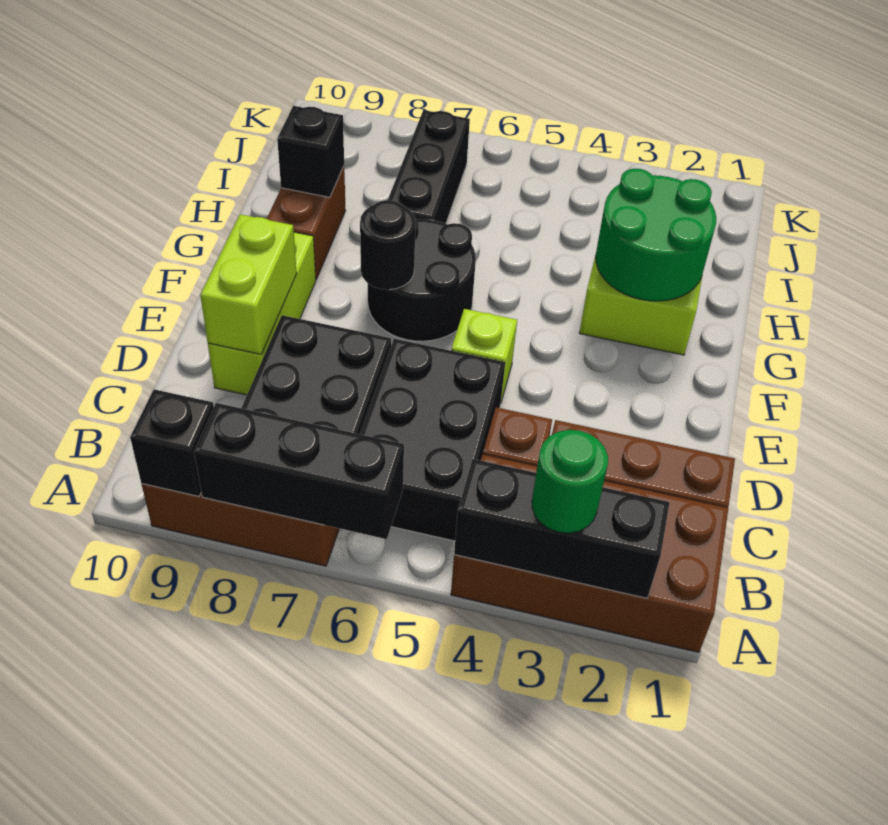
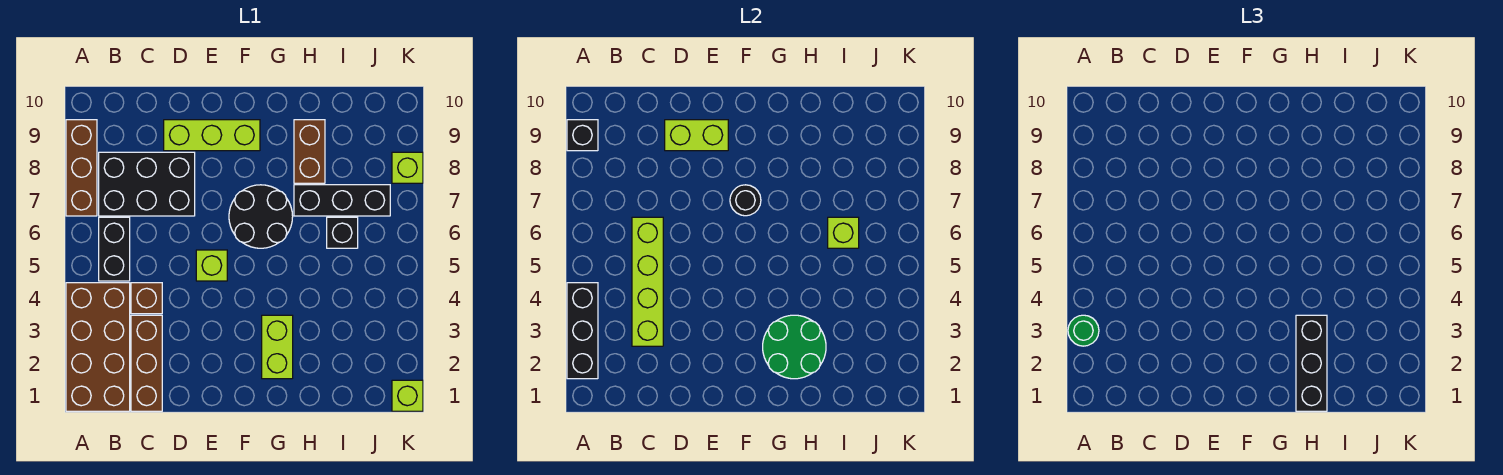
black 1x3 brick [194,403,404,539] -> black 1x3 brick moved to [1296,315,1327,411]
black 2x3 brick [360,339,505,541] -> black 1x2 brick [99,217,130,281]
none -> lime 1x4 brick [632,217,663,346]
brown 1x2 brick [267,167,346,279] -> brown 1x2 brick turned to [294,120,325,183]
black 1x1 brick [277,106,344,197] -> black 1x1 brick moved to [327,217,358,248]
none -> lime 1x1 brick [828,217,859,248]
none -> lime 1x1 brick [392,380,423,411]
none -> lime 1x1 brick [392,152,423,183]

